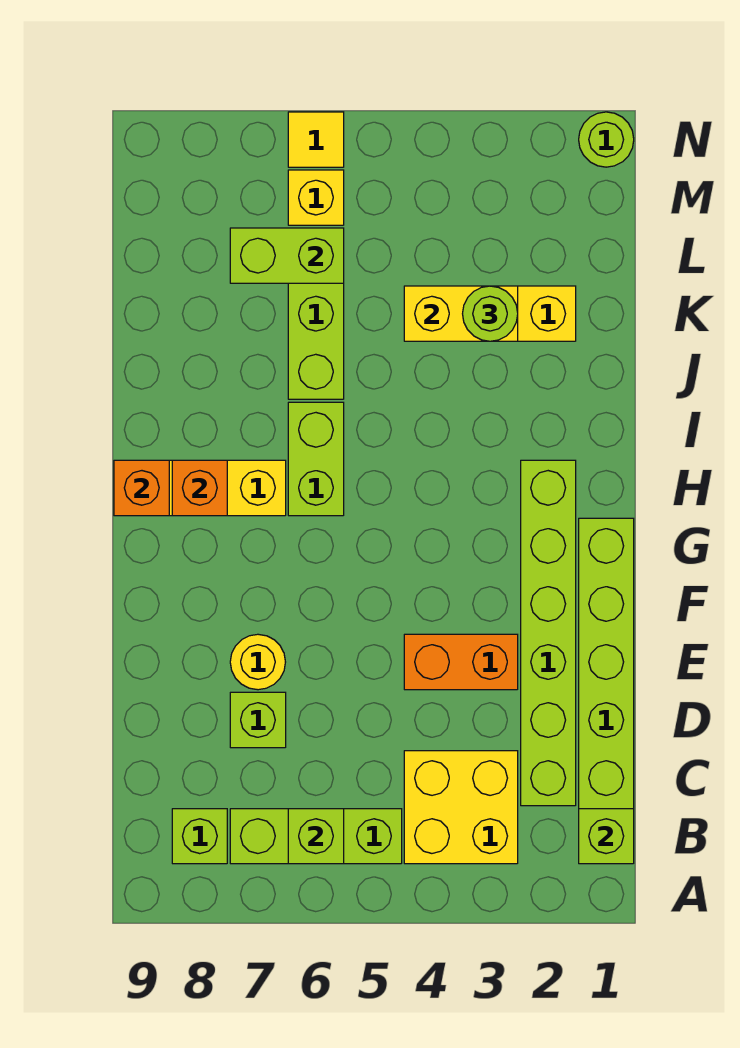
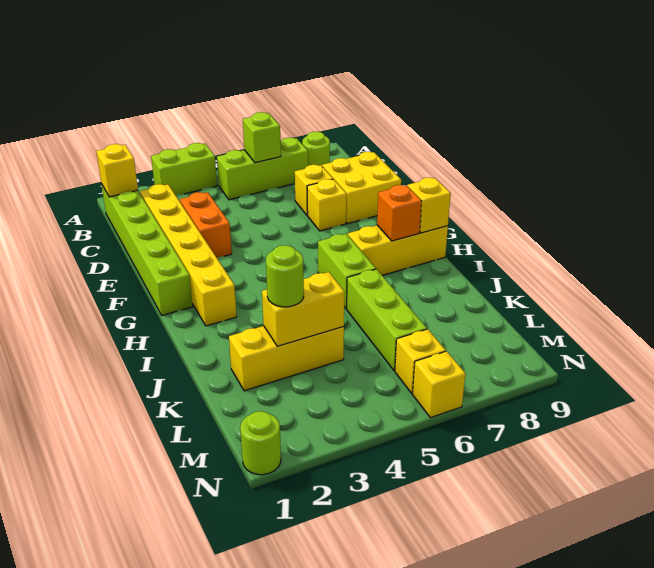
lime 1x1 brick [579,809,634,864] -> yellow 1x1 brick [96,144,138,197]
yellow 2x2 brick [404,751,518,864] -> yellow 2x2 brick moved to [322,152,401,224]
lime 1x1 brick [172,809,227,864] -> lime 1x1 round brick [302,131,330,166]
lime 1x6 brick [521,460,576,806] -> yellow 1x6 brick [140,184,237,326]
lime 1x1 brick [230,692,286,748] -> yellow 1x1 brick [295,165,333,215]
orange 1x2 brick [404,634,518,690] -> orange 1x2 brick turned to [180,192,232,258]
yellow 1x1 round brick [230,634,285,690] -> yellow 1x1 brick [307,179,346,231]
orange 1x1 brick [114,460,169,516] -> yellow 1x1 brick [408,177,451,233]
lime 1x2 brick [230,228,344,283] -> lime 1x2 brick moved to [151,143,217,195]
yellow 1x1 tile [288,112,344,167] -> yellow 1x1 brick [413,351,466,418]

